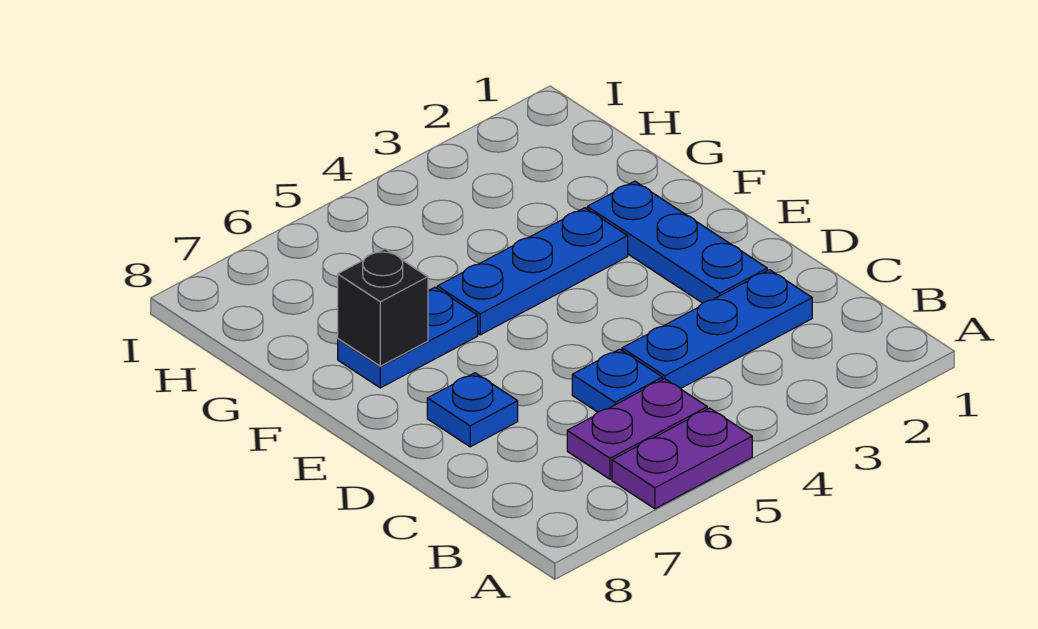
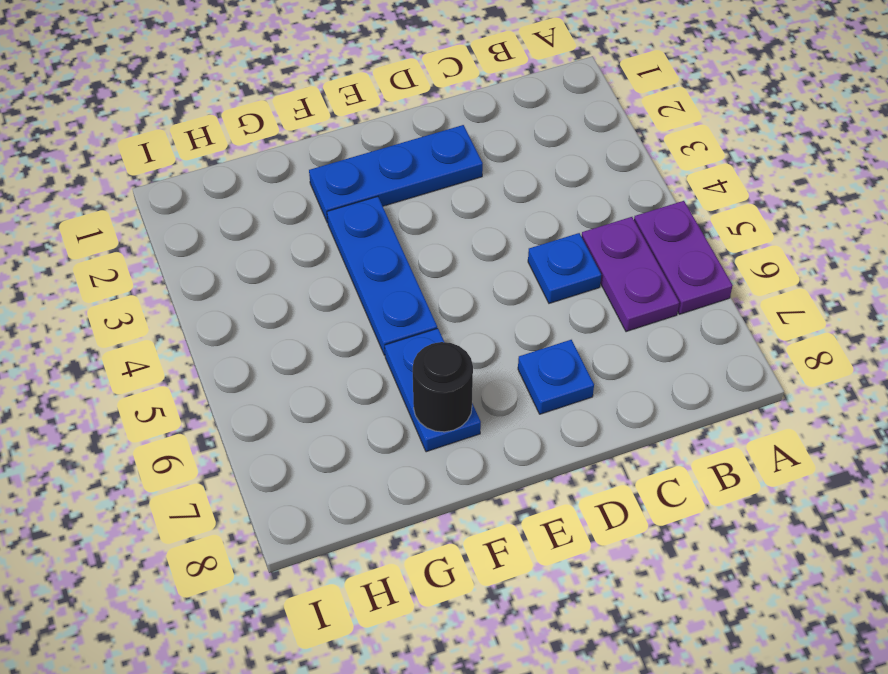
blue 1x3 plate [622,270,812,389] -> none
black 1x1 brick [338,249,428,366] -> black 1x1 round brick [413,342,473,432]

